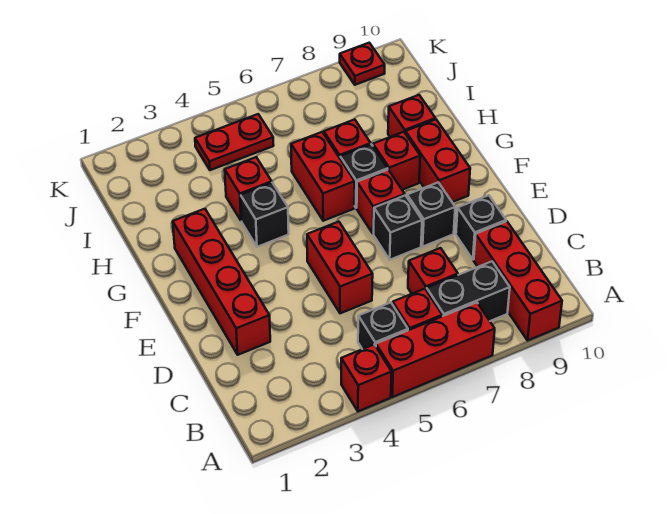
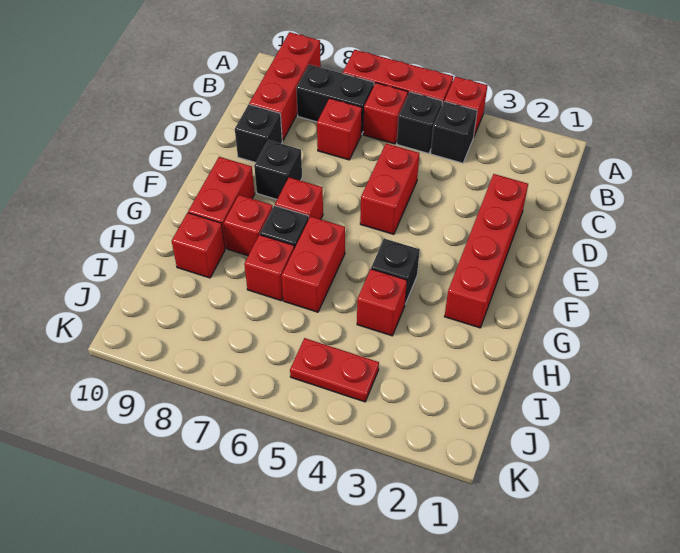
black 1x1 brick [374,195,422,260] -> black 1x1 brick moved to [431,101,477,163]
red 1x1 plate [340,43,385,85] -> none

